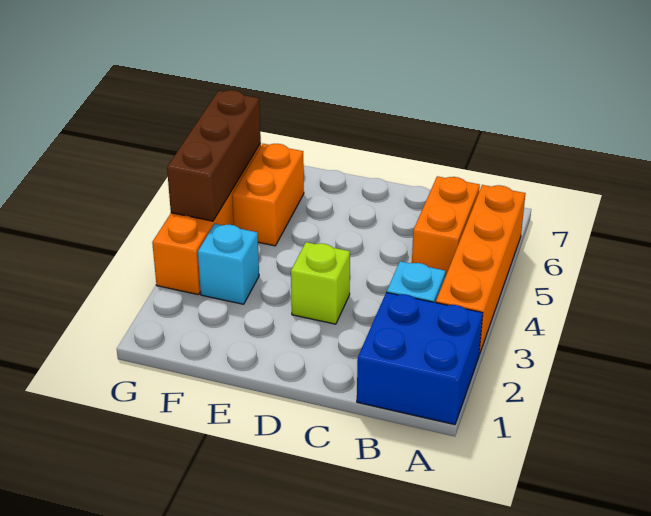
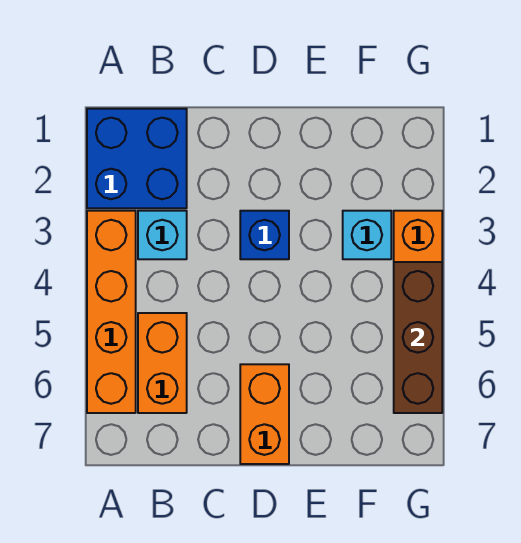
lime 1x1 brick [291,242,350,324] -> blue 1x1 brick [240,211,289,259]
orange 1x2 brick [232,144,304,246] -> orange 1x2 brick moved to [240,364,289,464]

